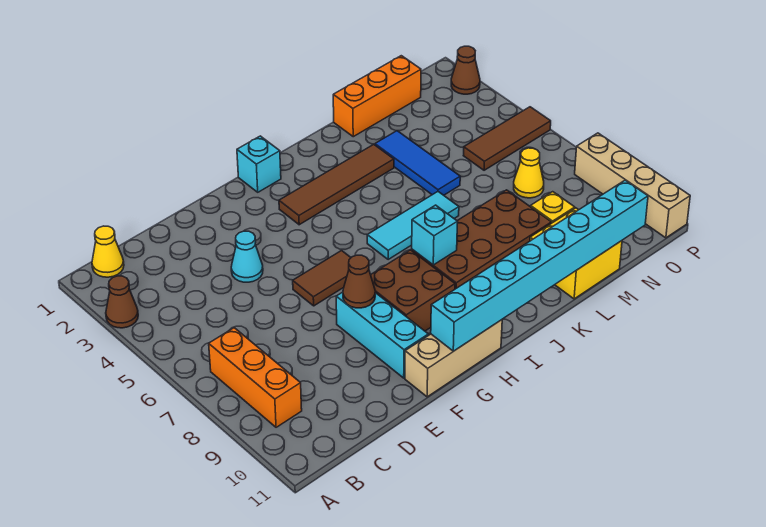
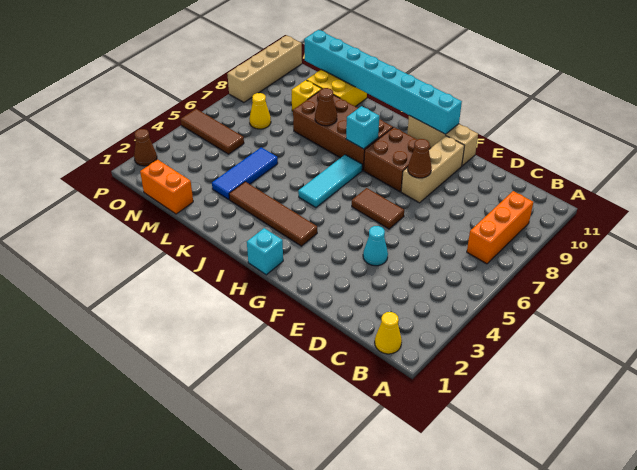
brown 1x1 cone [106,276,138,328] -> brown 1x1 cone moved to [315,88,337,126]
cyan 1x3 brick [336,292,428,378] -> tan 1x3 brick [401,136,464,203]
cyan 1x3 tile [367,192,459,260] -> cyan 1x3 tile turned to [298,155,362,208]
orange 1x3 brick [333,56,421,137] -> orange 1x2 brick [140,159,193,214]

